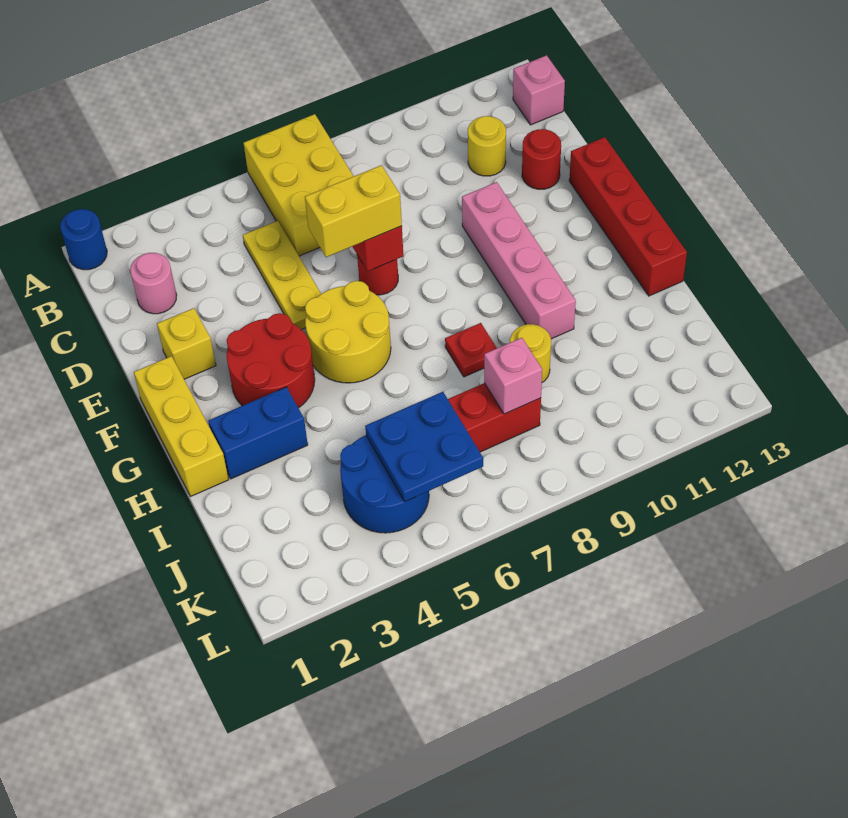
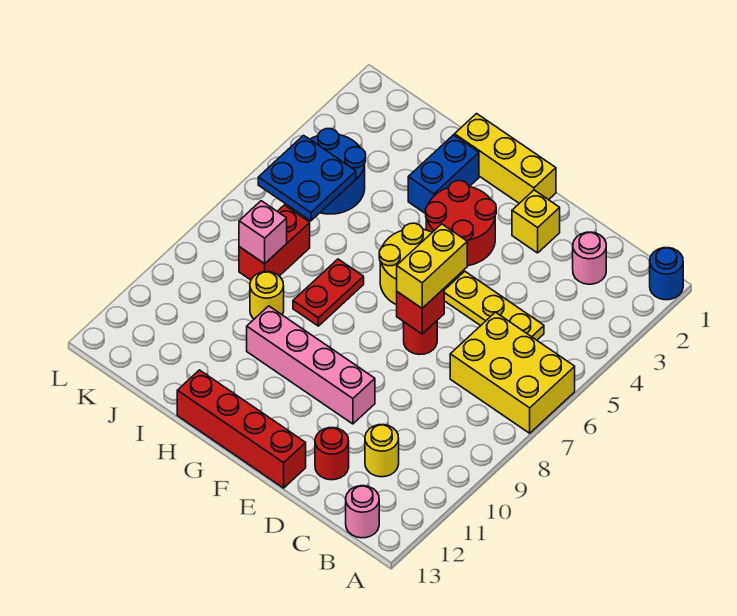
pink 1x1 brick [513,55,565,125] -> pink 1x1 round brick [346,486,379,538]
red 1x1 plate [445,323,497,377] -> red 1x2 plate [293,259,364,326]

